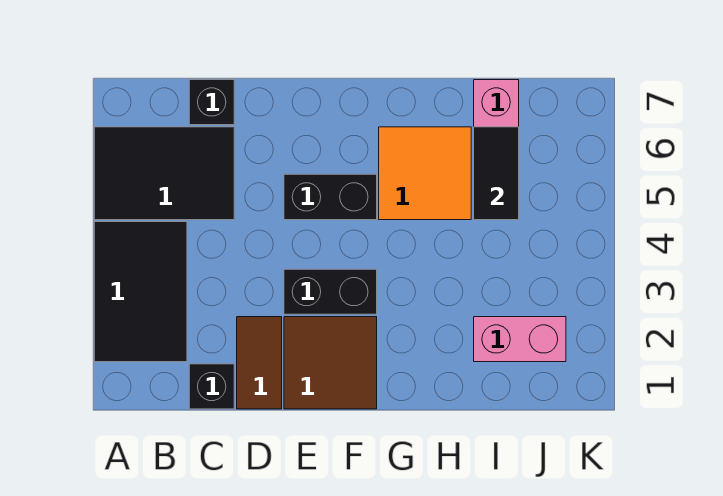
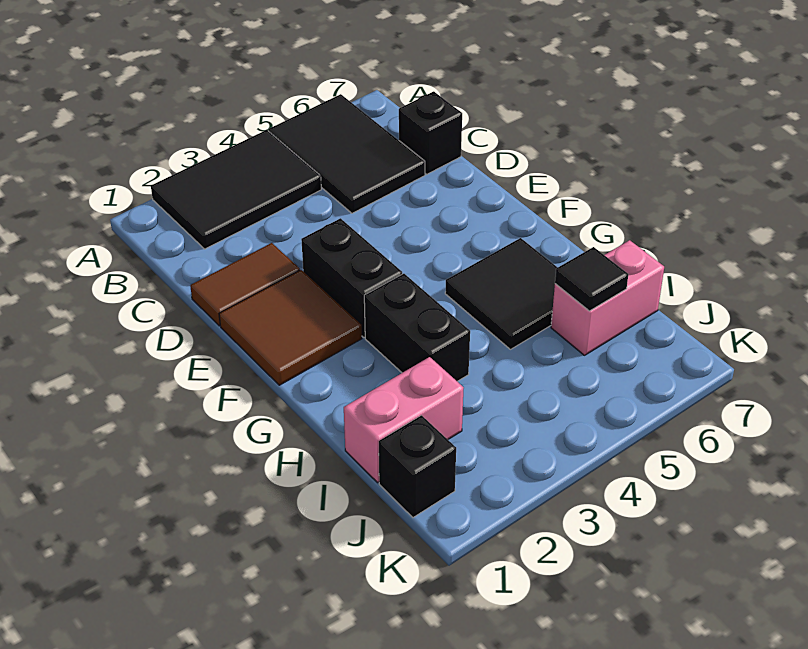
black 1x1 brick [189,364,234,409] -> black 1x1 brick moved to [379,415,456,517]
black 1x2 brick [284,174,377,220] -> black 1x2 brick moved to [364,274,470,381]
orange 2x2 tile [379,127,471,220] -> black 2x2 tile [445,238,558,349]
pink 1x2 brick [474,317,566,362] -> pink 1x2 brick turned to [344,357,464,482]
black 1x2 tile [474,127,519,220] -> black 1x1 tile [555,247,628,311]

